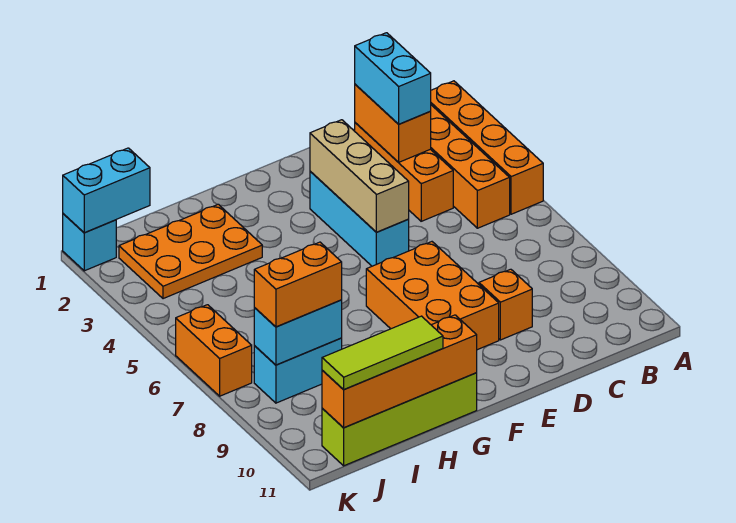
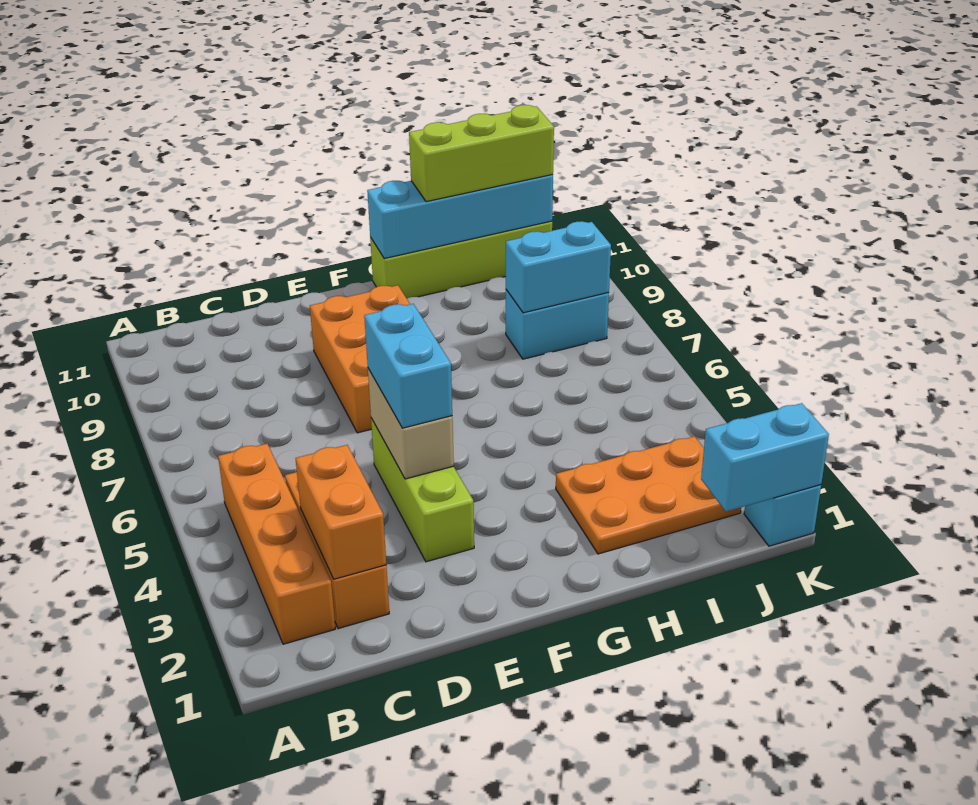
orange 1x4 brick [431,81,543,214] -> none
cyan 1x2 brick [355,33,431,124] -> cyan 1x2 brick moved to [364,304,452,428]
orange 1x1 brick [479,269,532,340] -> none
cyan 1x3 brick [310,171,409,266] -> lime 1x3 brick [371,418,474,562]
tan 1x3 brick [310,120,409,232] -> tan 1x2 brick [368,369,454,479]
orange 1x4 brick [322,315,477,427] -> cyan 1x4 brick [367,175,553,259]
lime 1x3 tile [322,316,443,390] -> lime 1x3 brick [409,105,554,202]
orange 1x2 brick [254,242,342,327] -> none
orange 1x2 brick [176,305,252,396] -> none

